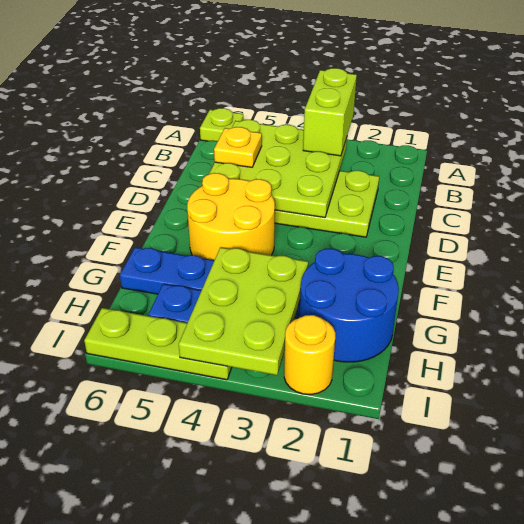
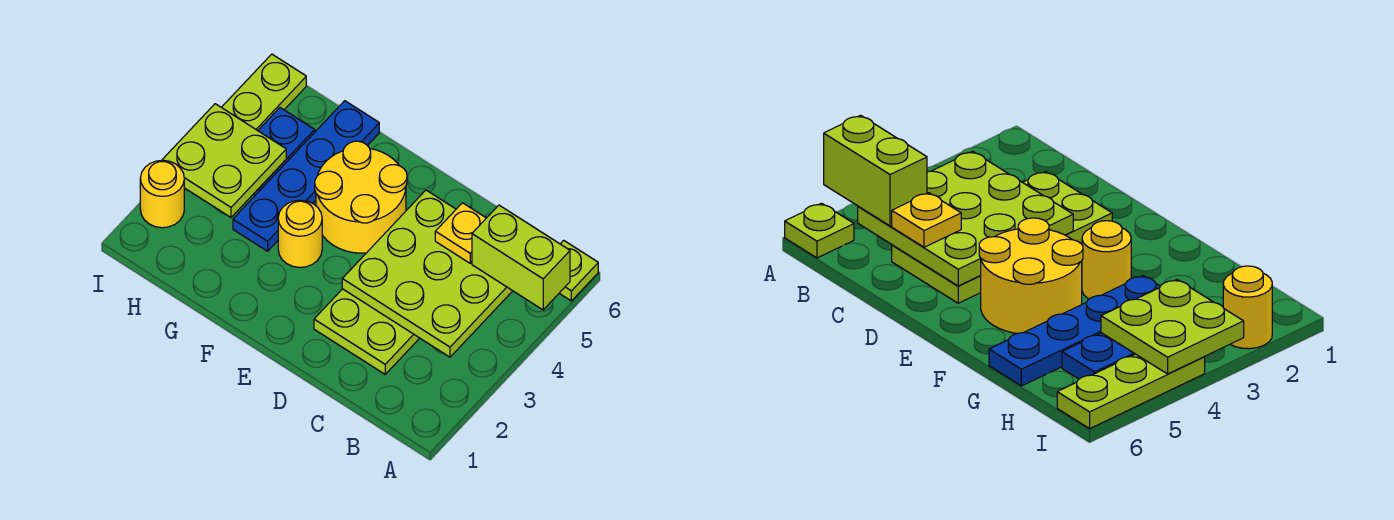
lime 1x2 brick [303,68,357,156] -> lime 1x2 brick moved to [472,205,570,310]
none -> yellow 1x1 round brick [278,200,322,267]
blue 2x2 round brick [299,249,399,362] -> none
lime 2x3 plate [179,247,308,375] -> lime 2x2 plate [162,104,286,217]

